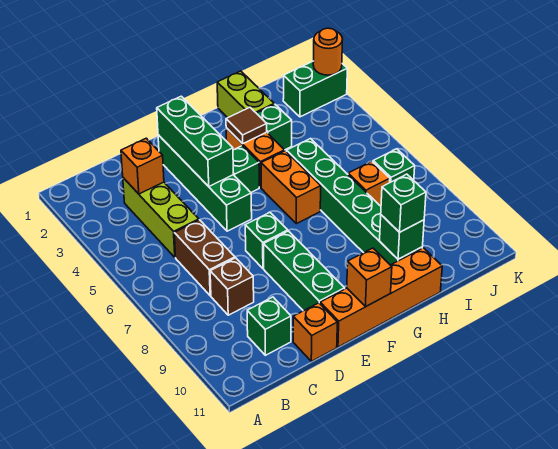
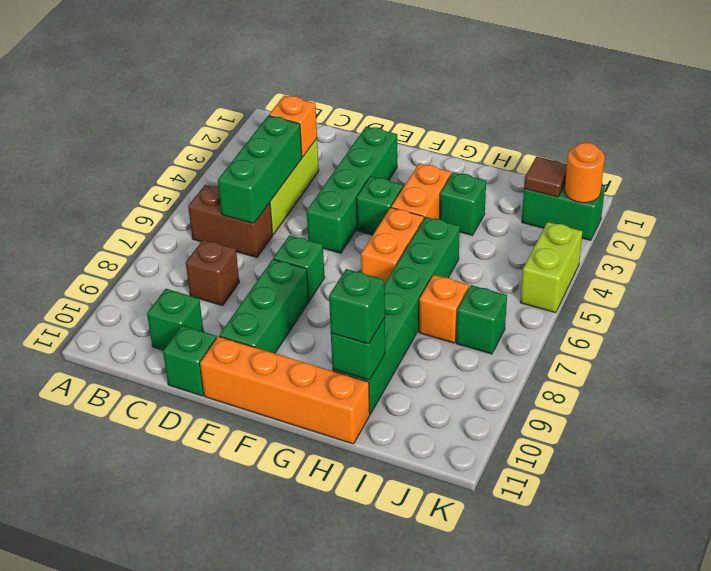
brown 1x2 brick [174,220,235,296] -> brown 1x2 brick turned to [188,185,273,257]
orange 1x1 brick [293,303,337,361] -> green 1x1 brick [163,325,217,396]
green 1x3 brick [157,96,233,186] -> green 1x3 brick moved to [218,116,302,224]
orange 1x1 brick [347,248,392,307] -> none
brown 1x1 tile [226,107,267,144] -> brown 1x1 tile moved to [524,157,567,197]
lime 1x2 brick [217,71,274,118] -> lime 1x2 brick moved to [520,222,583,313]

